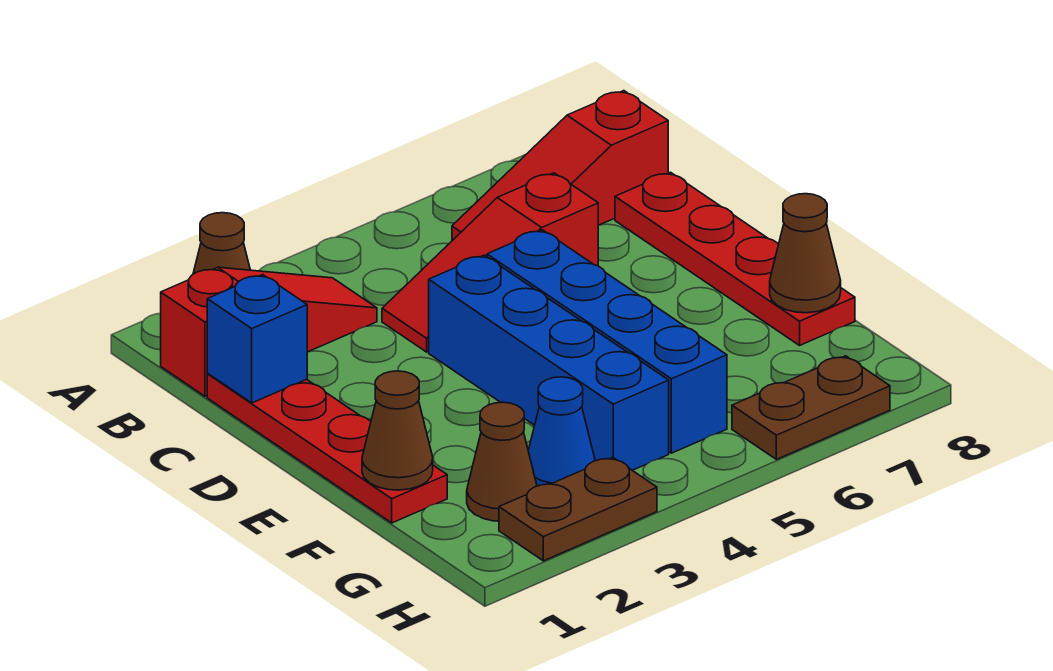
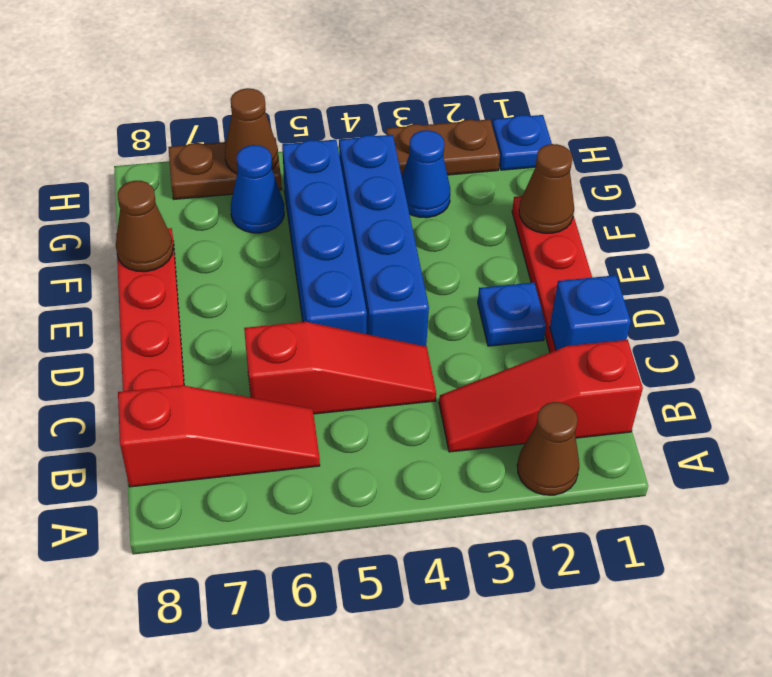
none -> blue 1x1 plate [478,283,546,346]
brown 1x1 cone [467,402,537,521] -> brown 1x1 cone moved to [225,88,278,173]
none -> blue 1x1 cone [231,145,284,233]
none -> blue 1x1 plate [492,115,552,170]

